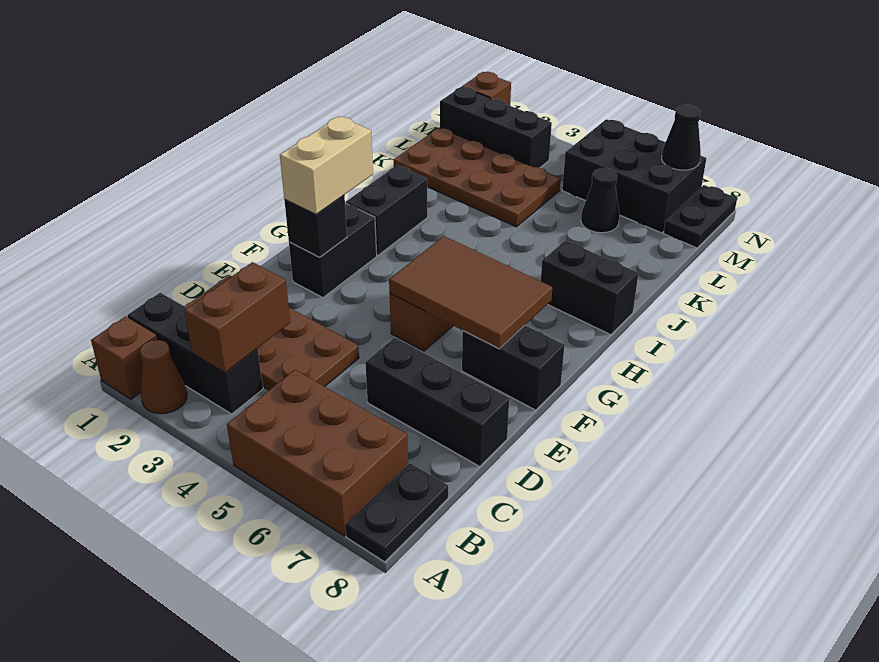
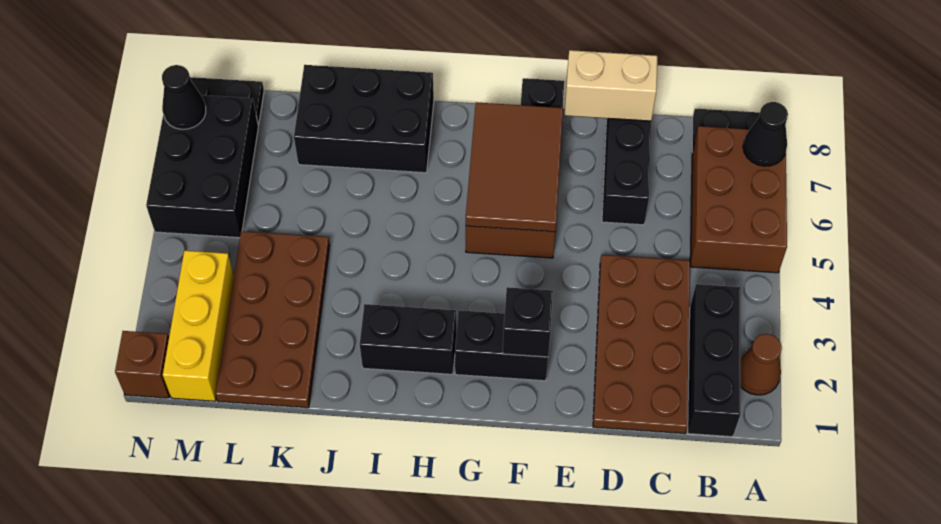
brown 1x1 brick [91,317,157,399] -> none
brown 1x2 brick [184,262,290,373] -> none
tan 1x2 brick [280,117,373,215] -> tan 1x2 brick moved to [565,50,657,121]
black 1x2 brick [541,240,638,335] -> black 2x3 brick [294,65,434,173]
black 1x1 cone [581,168,620,233] -> black 1x1 cone moved to [743,102,788,166]
black 1x3 brick [440,87,552,168] -> yellow 1x3 brick [163,251,234,401]

